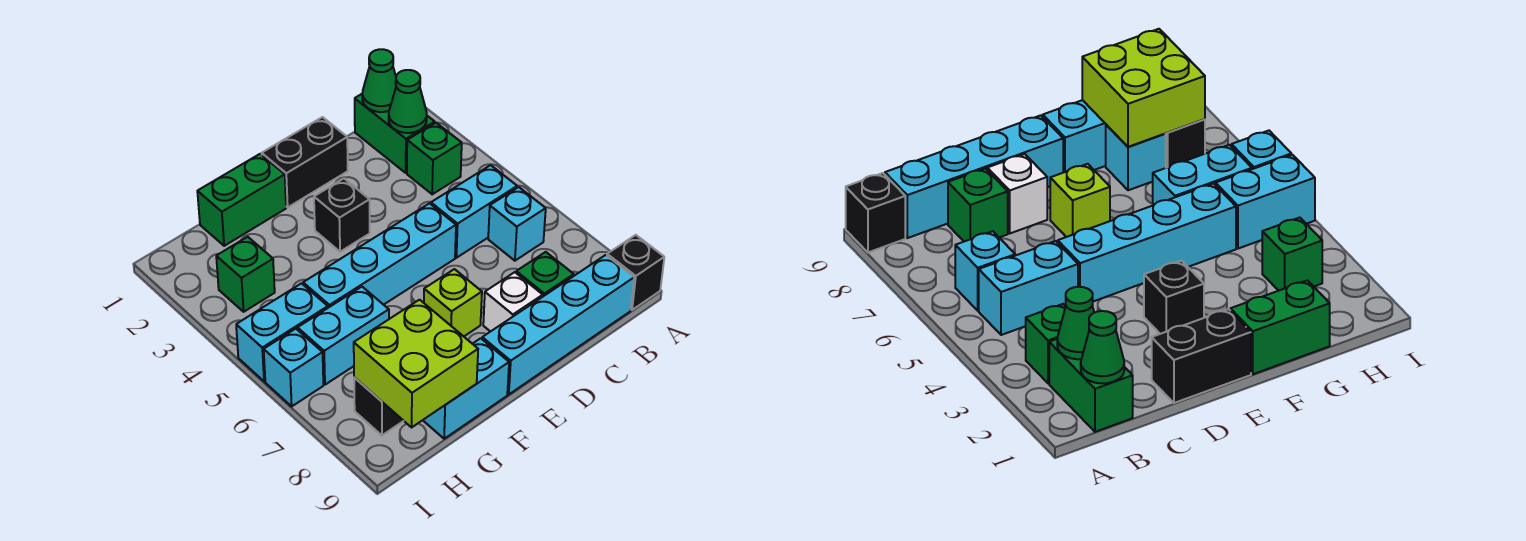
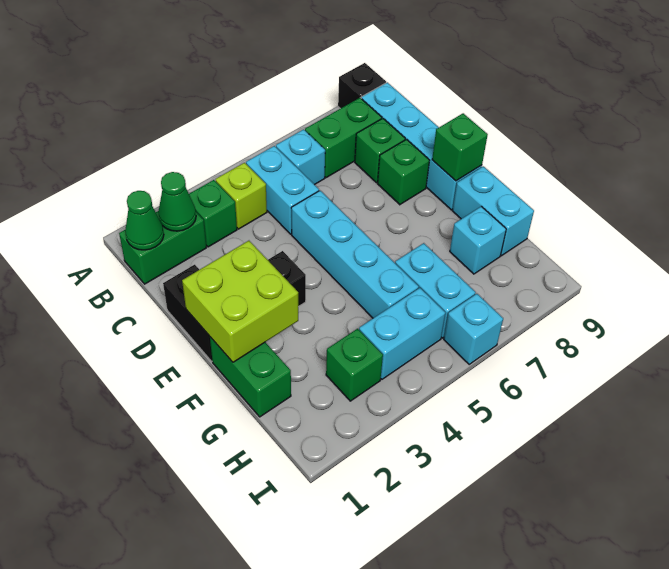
none -> green 1x2 brick [305,98,382,178]
white 1x1 brick [483,272,543,332] -> green 1x1 brick [378,139,430,205]
lime 1x1 brick [424,269,482,336] -> lime 1x1 brick moved to [216,163,267,229]
none -> green 1x1 brick [432,113,488,181]
lime 2x2 brick [354,300,478,427] -> lime 2x2 brick moved to [182,241,298,362]
cyan 1x2 brick [236,284,328,381] -> cyan 1x2 brick turned to [359,288,445,379]
black 1x1 brick [354,378,403,435] -> none

